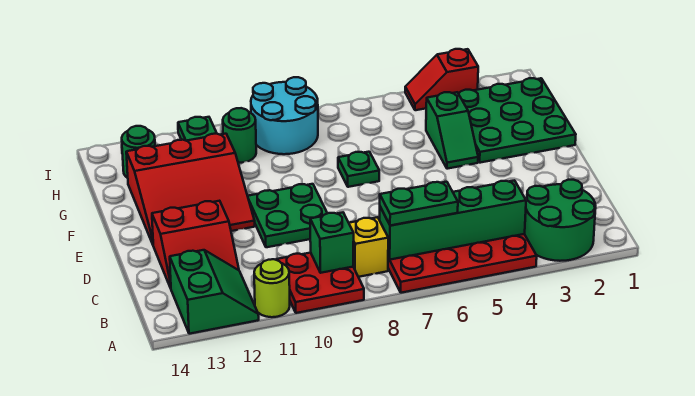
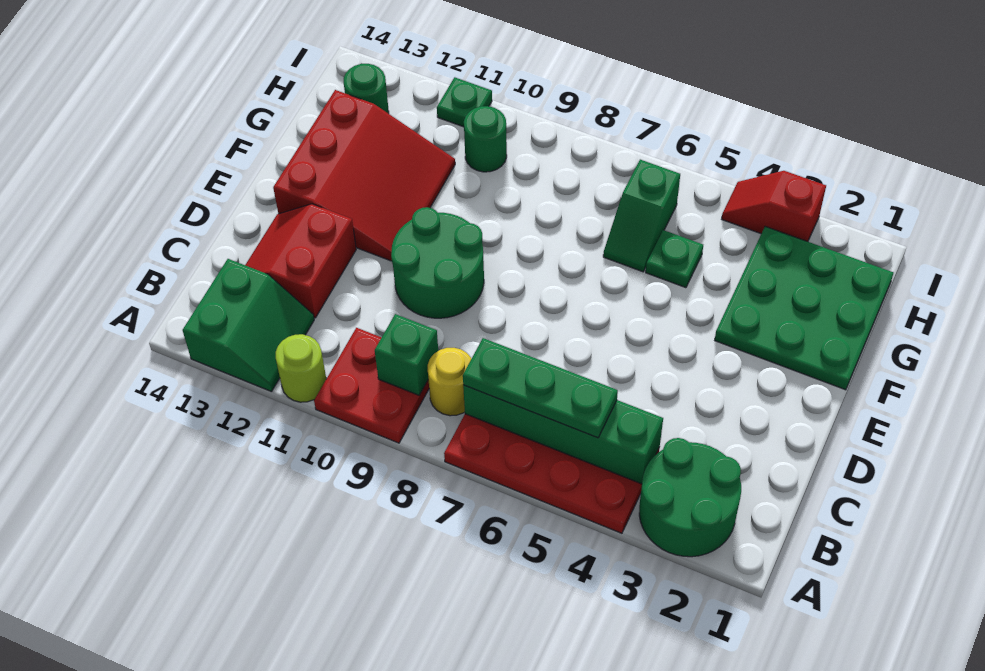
green 1x2 plate [380,182,458,226] -> green 1x3 plate [463,338,618,438]
yellow 1x1 brick [349,217,388,277] -> yellow 1x1 round brick [428,348,472,416]
red 2x2 slope [152,201,239,288] -> red 2x2 slope turned to [245,204,356,318]
green 2x2 plate [248,184,327,247] -> green 2x2 round brick [391,207,484,318]
red 3x3 slope [126,134,255,244] -> red 3x3 slope turned to [273,90,455,261]
green 1x2 slope [426,92,478,169] -> green 1x2 slope moved to [603,160,680,272]
green 1x1 plate [338,152,379,187] -> green 1x1 plate moved to [646,230,703,288]
cyan 2x2 round brick [251,77,318,154] -> none

